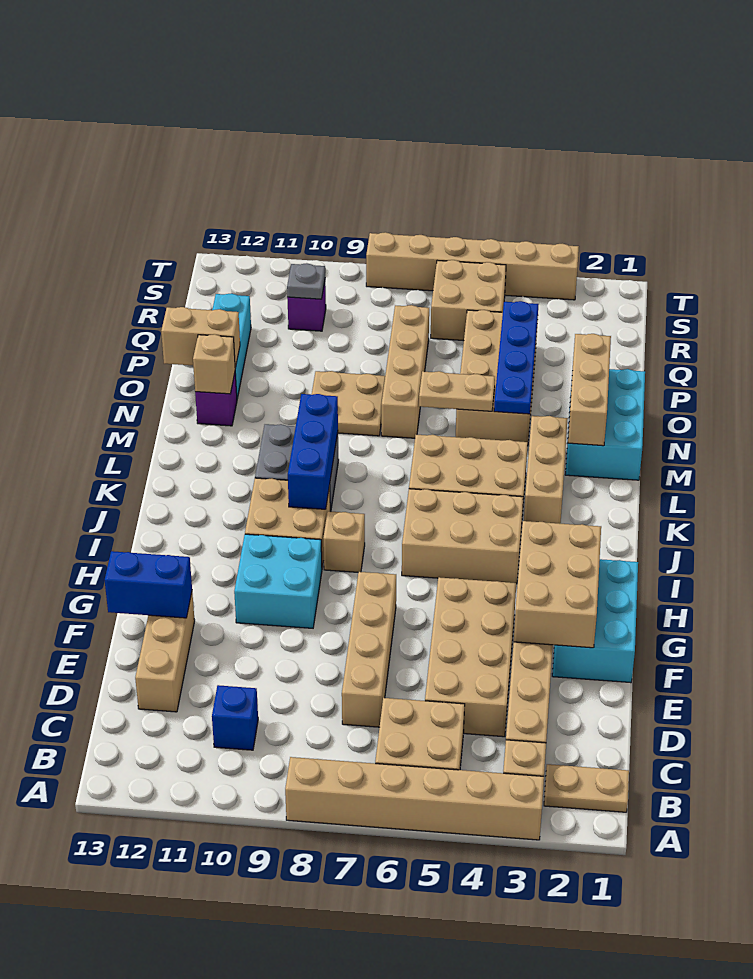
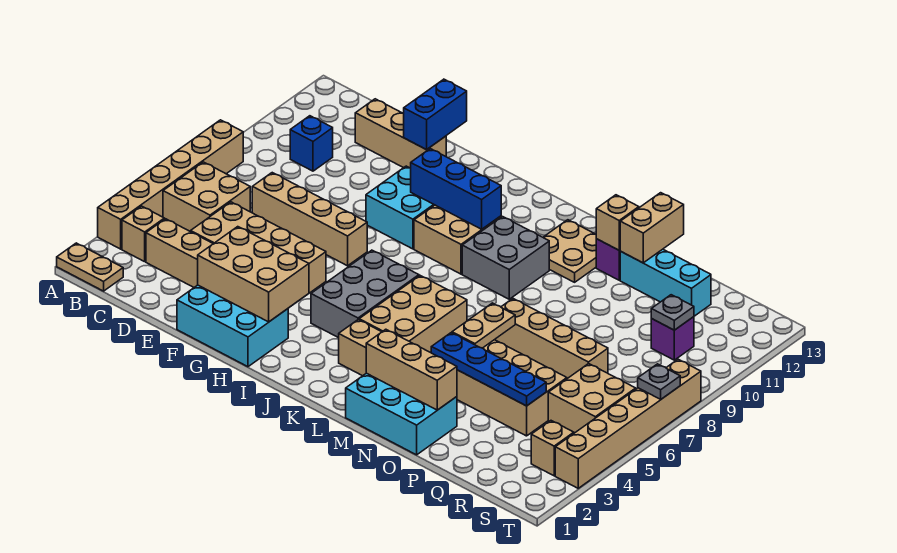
tan 1x2 plate [544,764,629,812] -> tan 1x2 plate turned to [57,243,123,291]
tan 2x3 brick [402,489,523,584] -> grey 2x3 brick [311,250,419,338]
tan 1x1 brick [323,511,365,572] -> tan 1x1 brick moved to [531,421,574,476]
blue 1x3 brick [288,394,338,509] -> blue 1x3 brick moved to [411,149,501,229]
tan 2x2 plate [312,371,385,436] -> tan 2x2 plate moved to [543,220,596,282]
none -> grey 1x1 plate [638,364,680,399]

